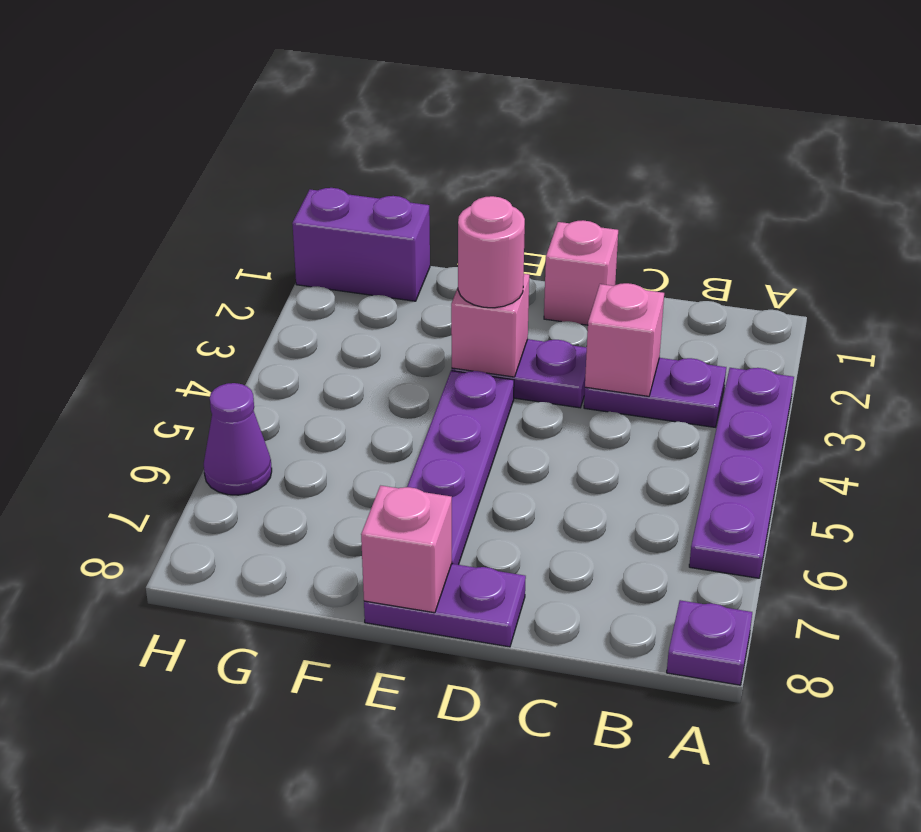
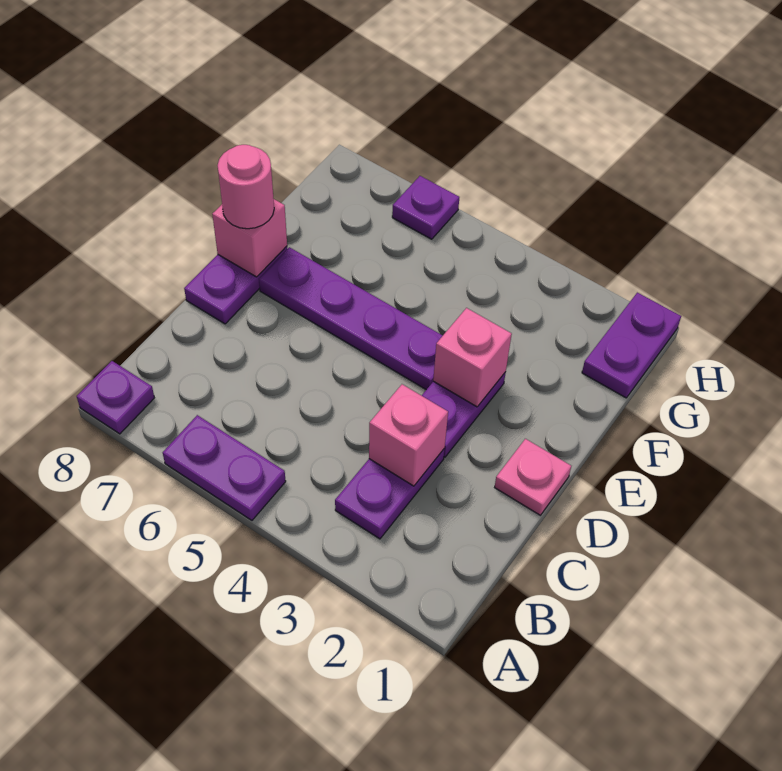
purple 1x4 plate [689,368,794,578] -> purple 1x2 plate [163,415,286,520]
pink 1x1 brick [544,220,618,325] -> pink 1x1 plate [495,439,571,515]
pink 1x1 round brick [458,196,525,308] -> pink 1x1 round brick moved to [218,145,274,229]
purple 1x2 brick [292,188,430,301] -> purple 1x2 plate [582,293,681,398]
purple 1x1 cone [204,383,272,495] -> purple 1x1 plate [392,176,459,239]

